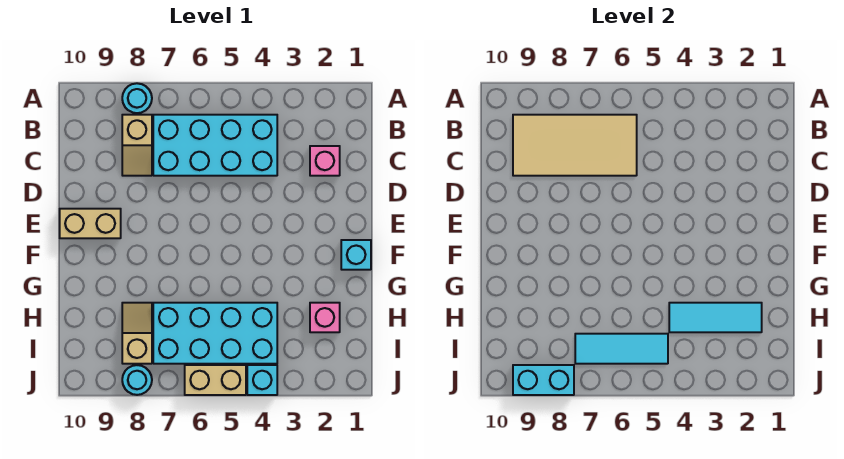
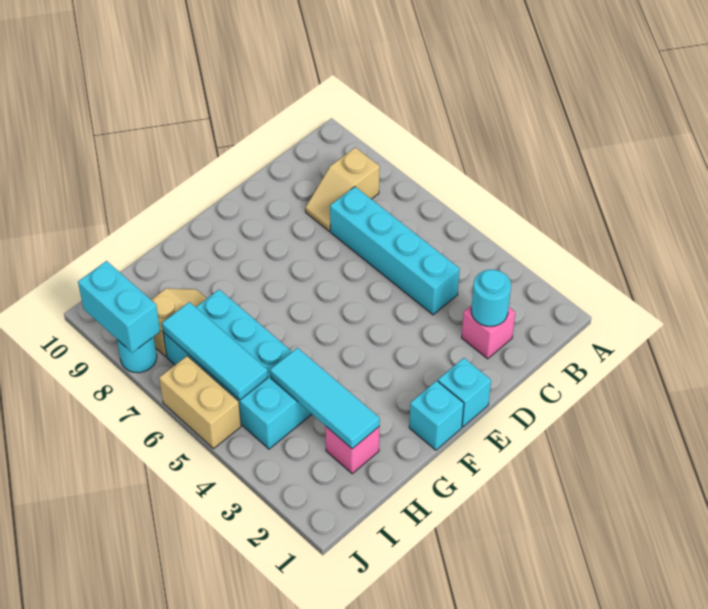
cyan 1x1 round brick [122,83,152,113] -> cyan 1x1 round brick moved to [471,270,511,326]
cyan 2x4 brick [153,115,277,176] -> cyan 1x4 brick [330,187,460,315]
tan 2x4 tile [513,115,637,176] -> none
tan 1x2 brick [60,209,121,238] -> none
cyan 1x1 brick [247,365,277,395] -> cyan 1x1 brick moved to [438,358,491,427]

